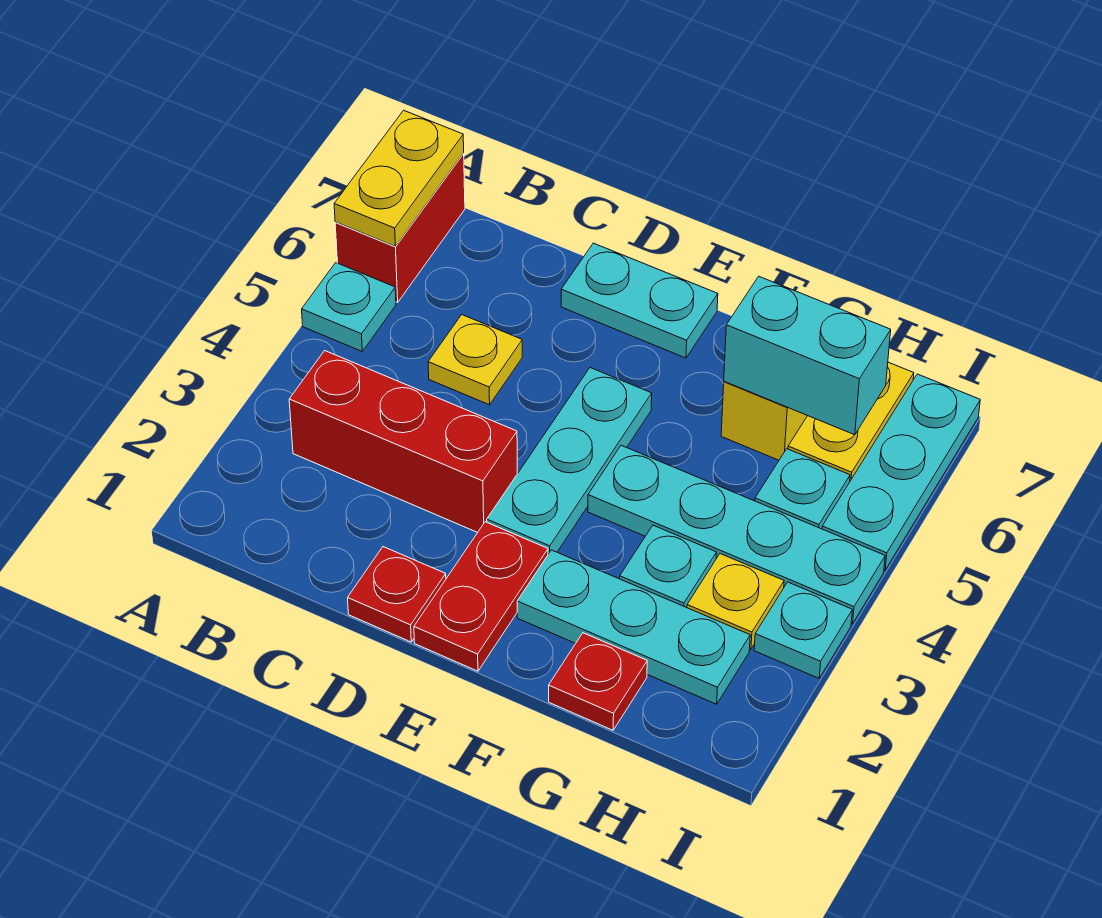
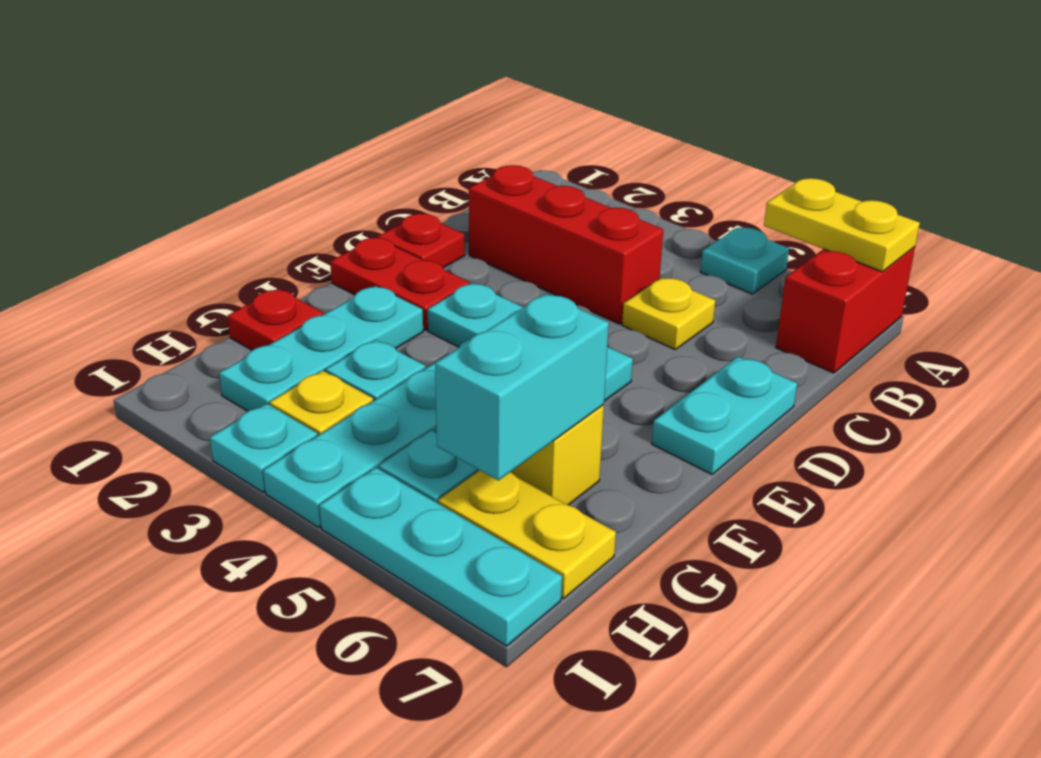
red 1x2 brick [335,154,465,302] -> red 1x2 brick turned to [776,247,915,373]
red 1x3 brick [289,351,517,533] -> red 1x3 brick turned to [469,165,663,324]

